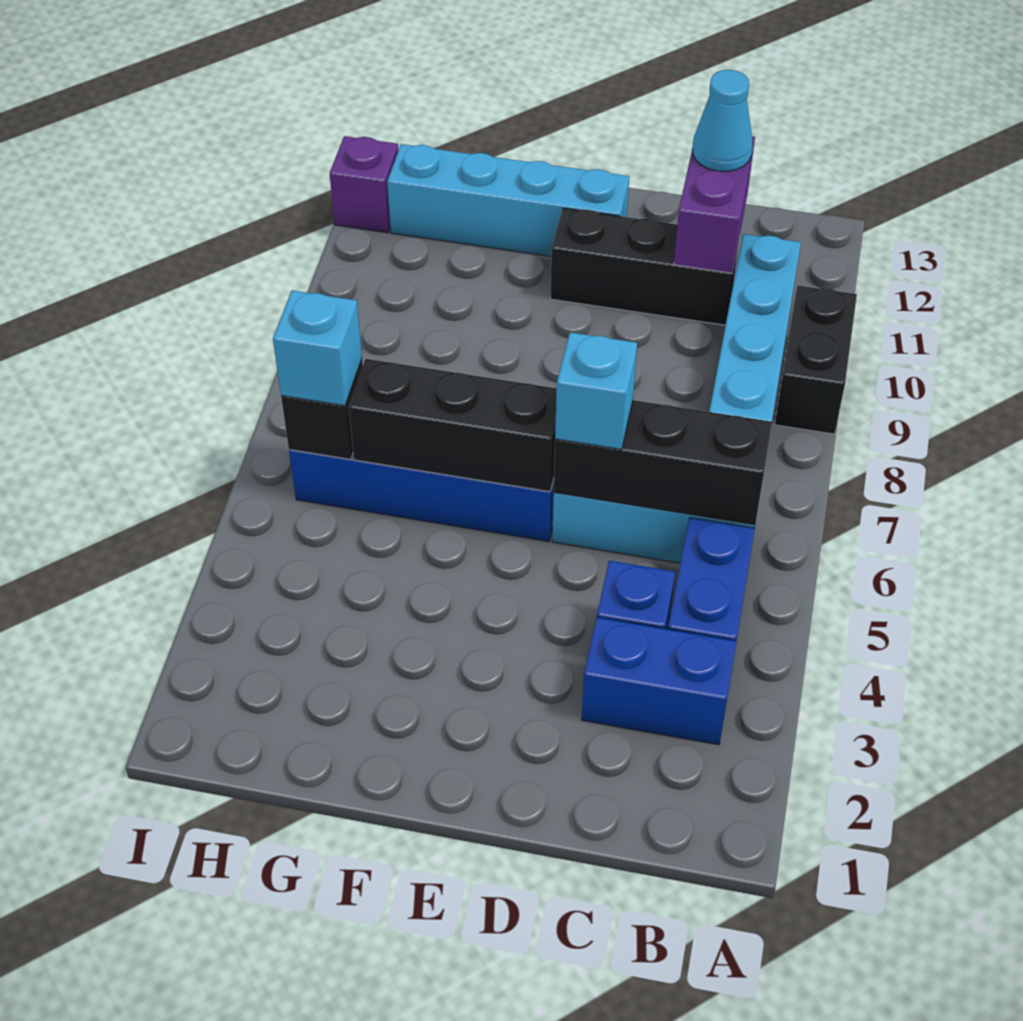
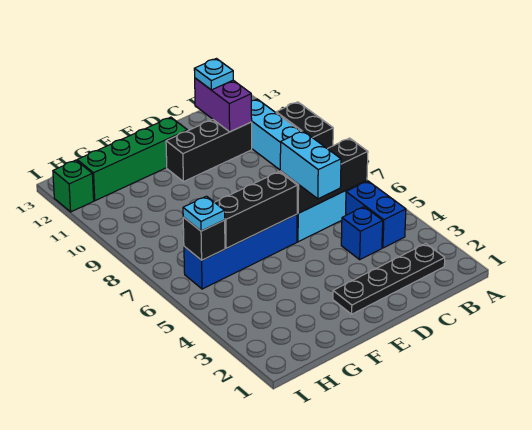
none -> black 1x4 plate [333,244,445,314]
blue 1x2 brick [582,618,737,745] -> none
cyan 1x1 cone [693,70,753,171] -> cyan 1x1 plate [194,59,233,90]
cyan 1x1 brick [555,332,637,449] -> cyan 1x2 brick [280,131,341,199]
cyan 1x4 brick [387,144,629,256] -> green 1x4 brick [77,117,188,201]
cyan 1x1 brick [273,290,362,406] -> cyan 1x1 plate [183,196,225,231]
purple 1x1 brick [330,136,398,233] -> green 1x1 brick [53,160,94,212]

